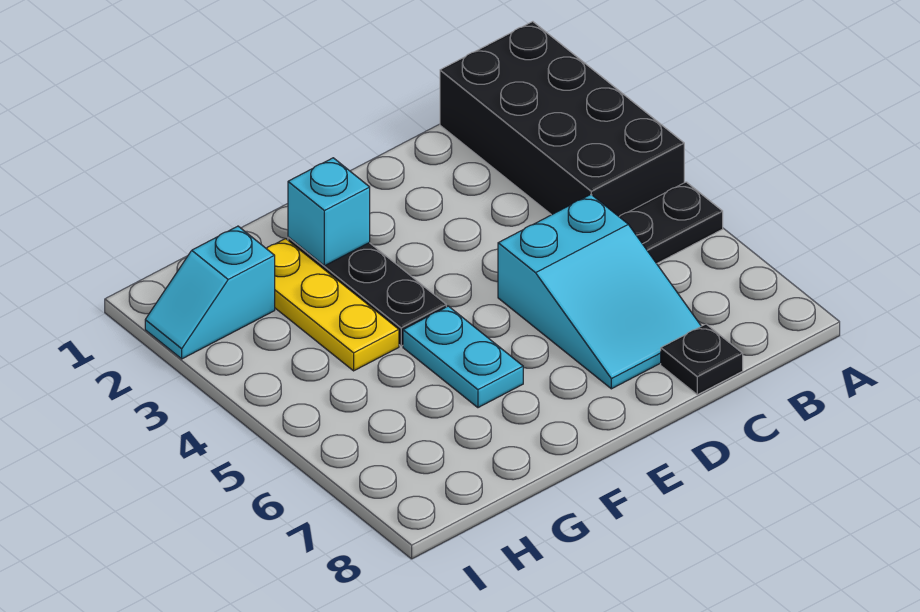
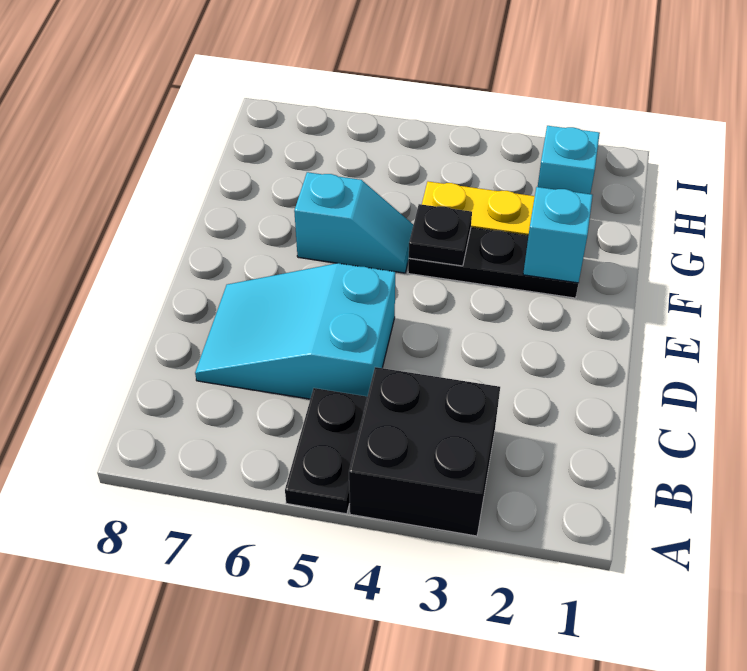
black 2x4 brick [440,22,684,216] -> black 2x2 brick [349,367,500,536]
black 1x1 plate [661,324,743,395] -> black 1x1 plate moved to [409,204,472,266]
cyan 1x2 plate [403,306,523,408] -> cyan 1x2 slope [294,172,413,273]

